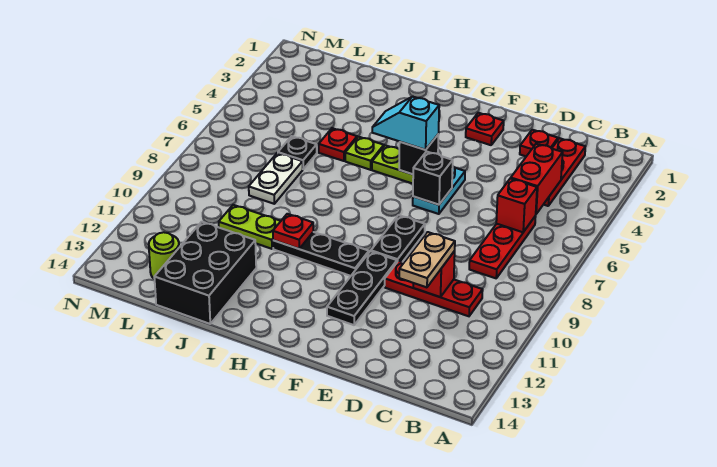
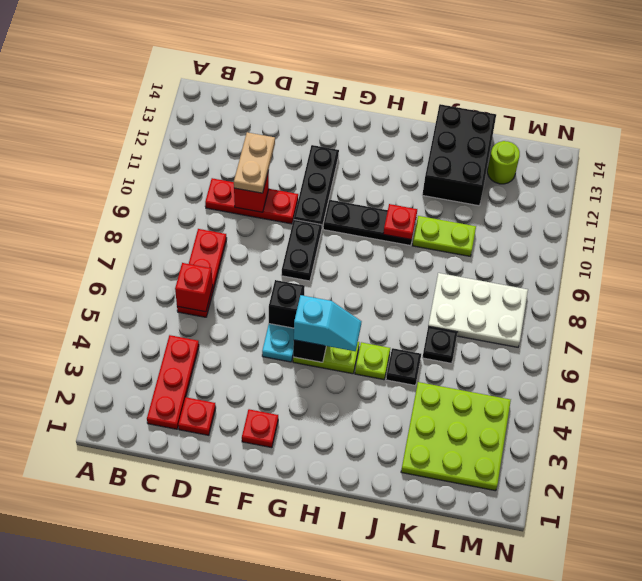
red 1x2 brick [511,144,563,214] -> none
red 1x1 plate [319,128,357,161] -> black 1x1 plate [386,348,421,385]
none -> lime 3x3 plate [401,382,511,491]
white 1x2 plate [249,153,303,204] -> white 2x3 plate [428,273,528,347]

